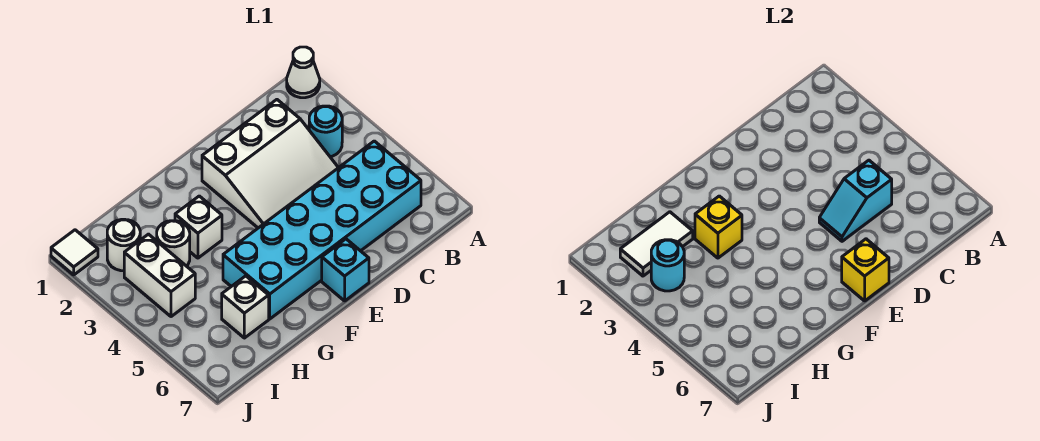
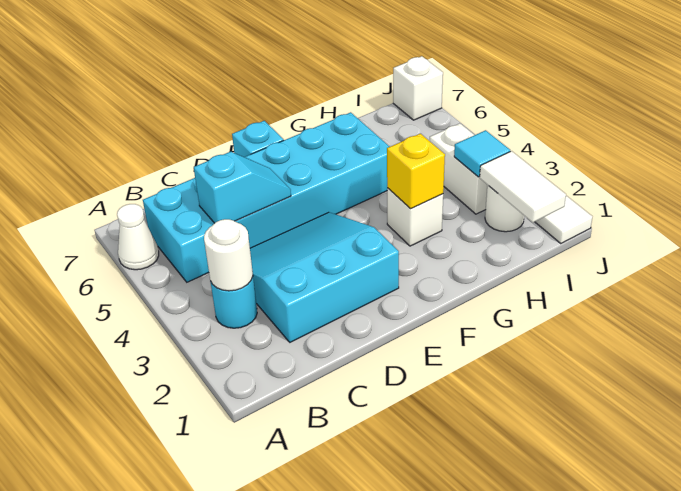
white 1x1 cone [287,47,320,98] -> white 1x1 cone moved to [117,204,159,270]
white 3x3 slope [202,100,338,228] -> cyan 3x3 slope [250,212,399,342]
yellow 1x1 brick [842,239,889,301] -> none
white 1x2 tile [620,212,693,276] -> white 1x2 tile turned to [480,151,566,222]
white 1x1 round brick [157,221,190,266] -> white 1x1 round brick moved to [204,219,253,291]
white 1x1 brick [222,276,269,338] -> white 1x1 brick moved to [393,56,443,120]
cyan 1x1 round brick [651,240,684,291] -> cyan 1x1 tile [454,130,510,177]

